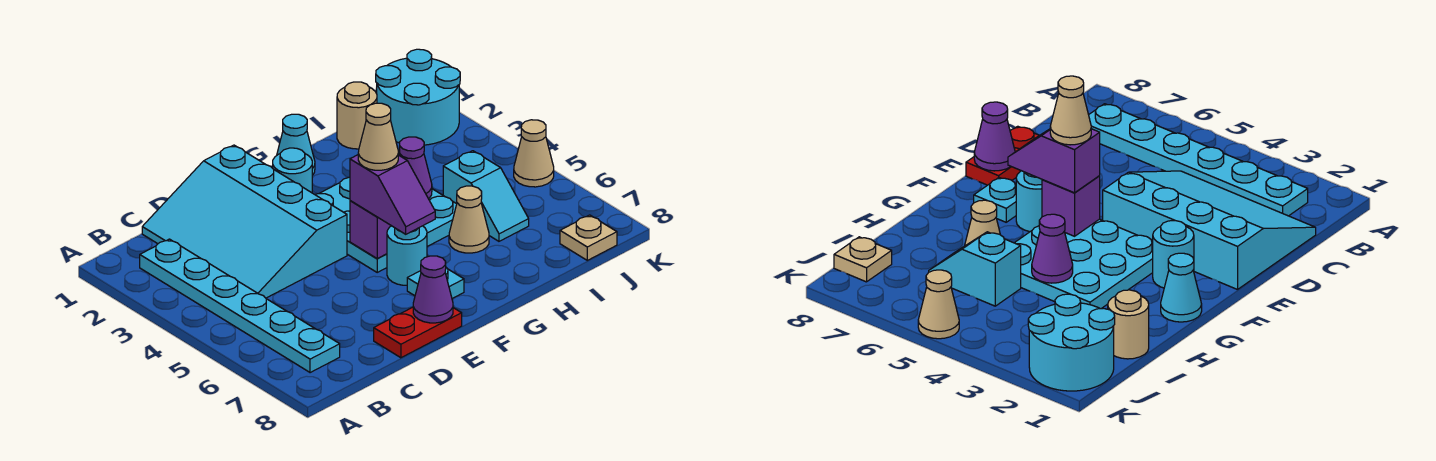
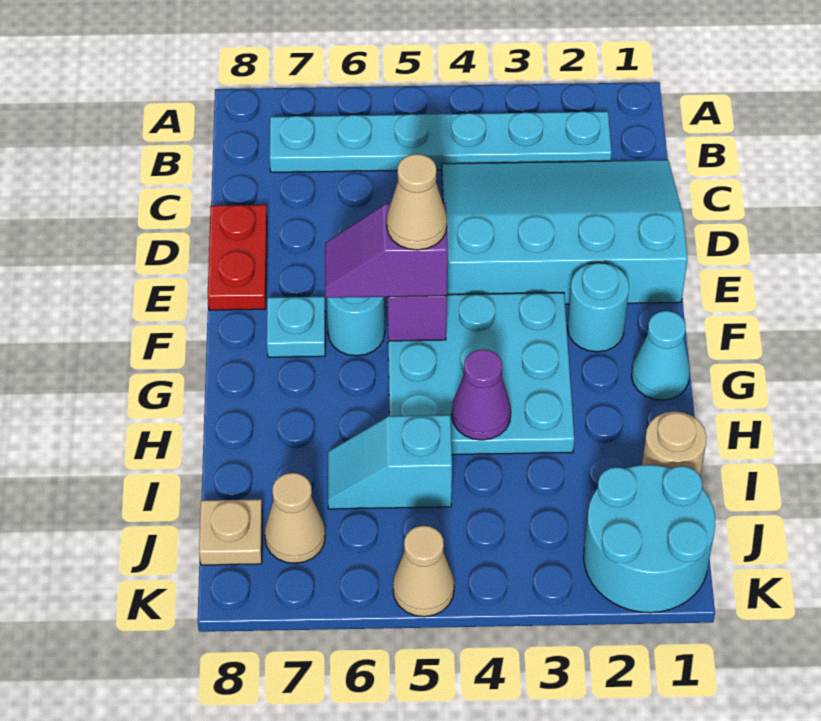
purple 1x1 cone [413,256,453,323] -> none
tan 1x1 cone [449,186,489,253] -> tan 1x1 cone moved to [264,473,325,563]

